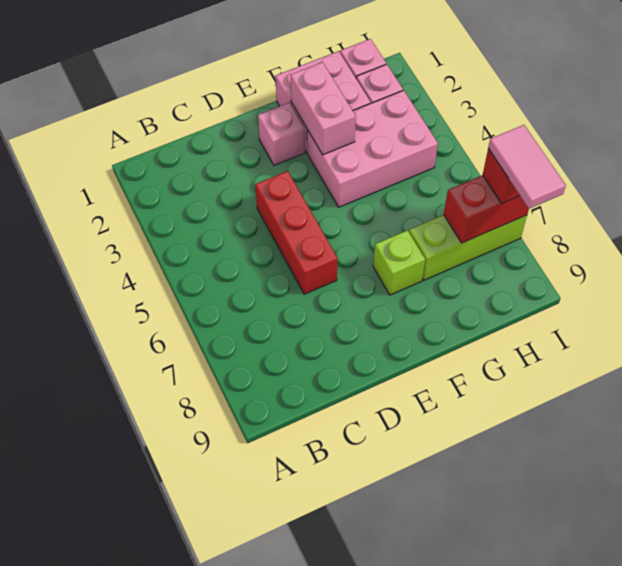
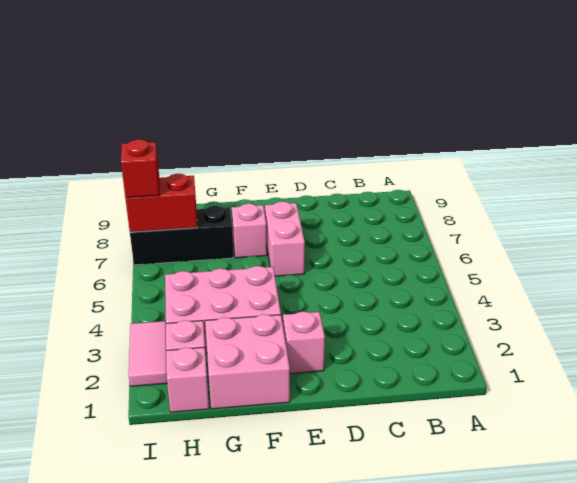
red 1x3 brick [255,171,338,294] -> none
pink 1x2 brick [291,62,356,155] -> pink 1x2 brick moved to [265,201,305,276]
lime 1x1 brick [373,230,425,295] -> pink 1x1 brick [232,204,267,258]
lime 1x3 brick [409,215,527,280] -> black 1x3 brick [130,206,234,265]
pink 1x2 tile [488,125,566,209] -> pink 1x2 tile moved to [129,321,167,386]

